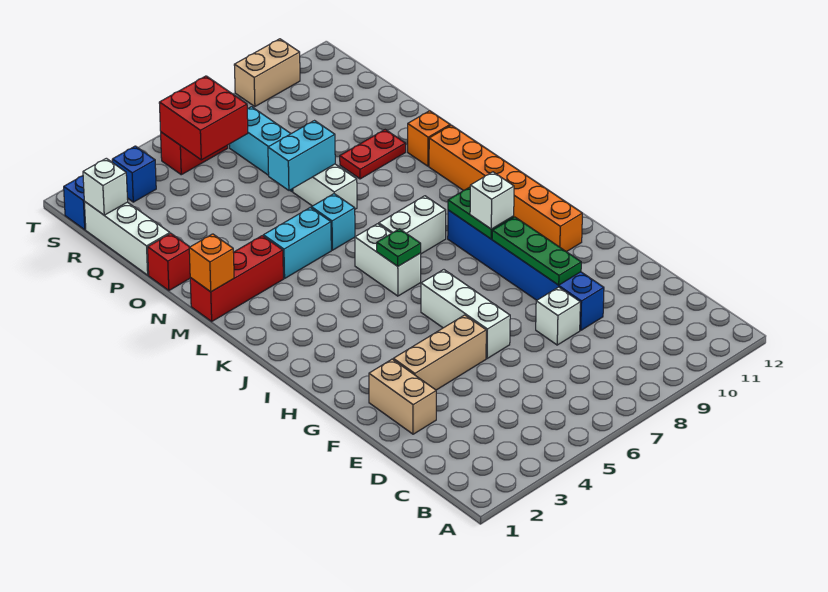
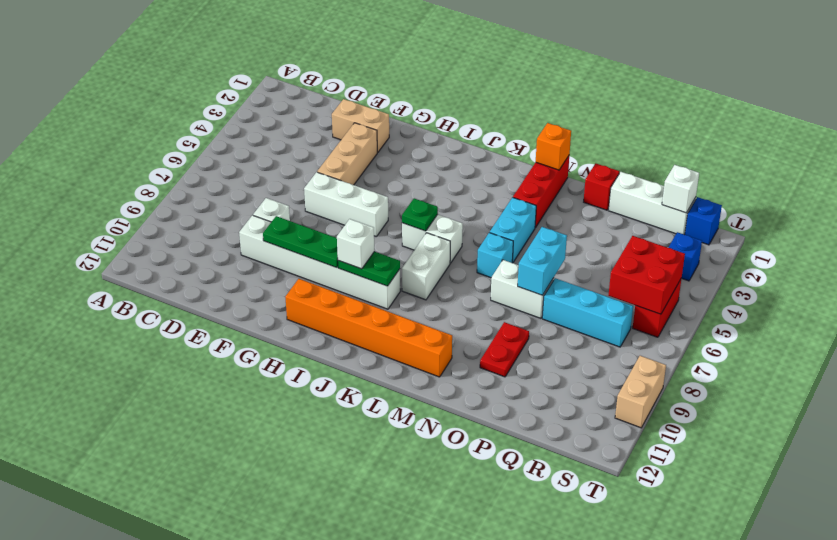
blue 1x6 brick [448,210,604,330] -> white 1x6 brick [239,215,400,309]
orange 1x1 brick [408,111,450,166] -> none

